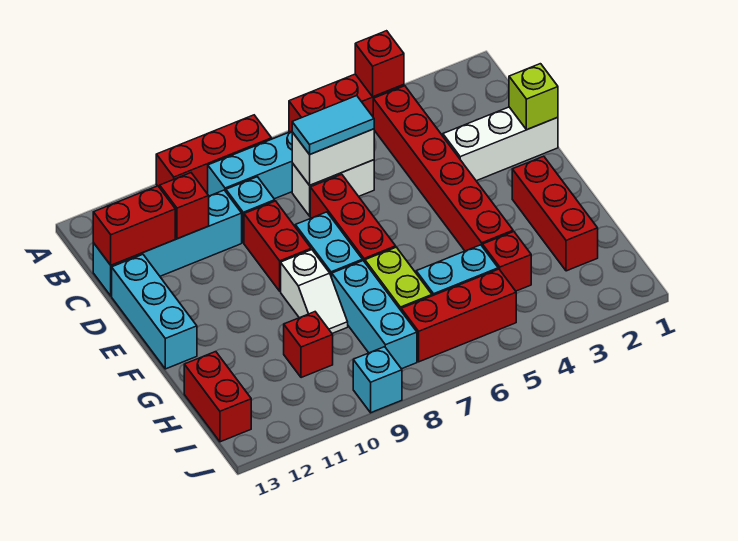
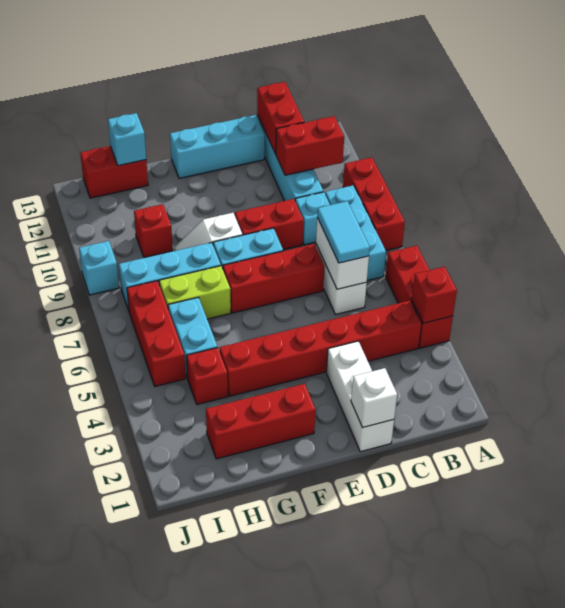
red 1x1 brick [160,173,209,239] -> red 1x2 brick [276,116,344,175]
lime 1x1 brick [509,64,558,130] -> white 1x1 brick [351,368,397,427]
none -> cyan 1x1 brick [108,113,146,166]

